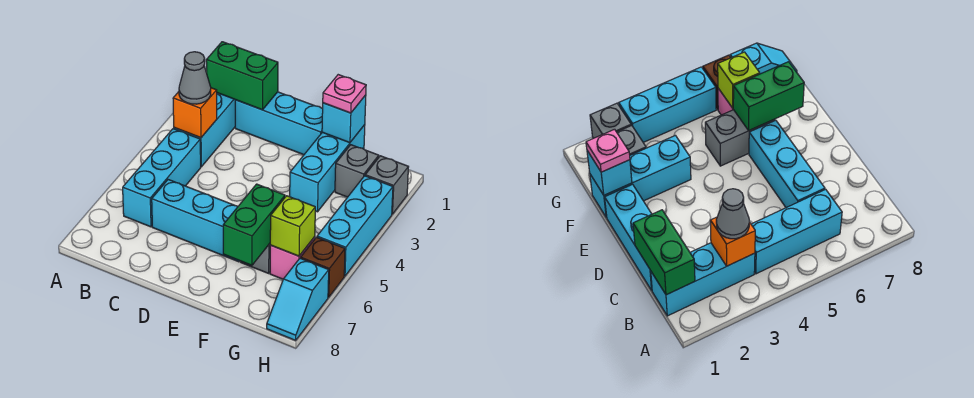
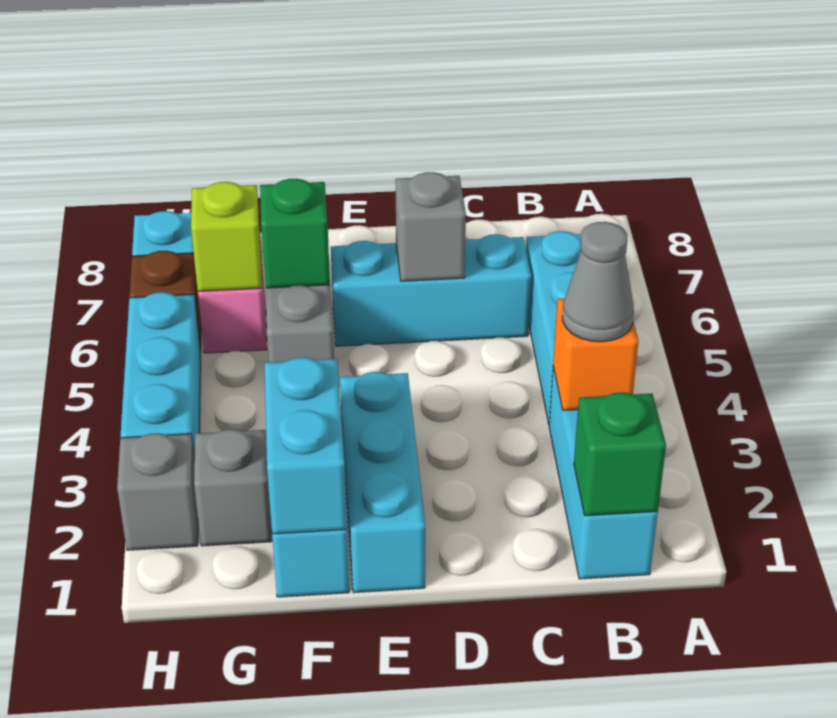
green 1x2 brick [206,42,278,110] -> green 1x1 brick [574,392,666,516]
cyan 1x3 brick [235,92,323,155] -> cyan 1x3 brick turned to [340,372,425,593]
none -> grey 1x1 brick [396,172,466,281]
cyan 1x1 brick [322,95,366,143] -> cyan 1x2 brick [264,357,347,534]
pink 1x1 plate [323,75,366,113] -> none
green 1x2 brick [223,184,285,265] -> green 1x1 brick [260,179,330,288]

